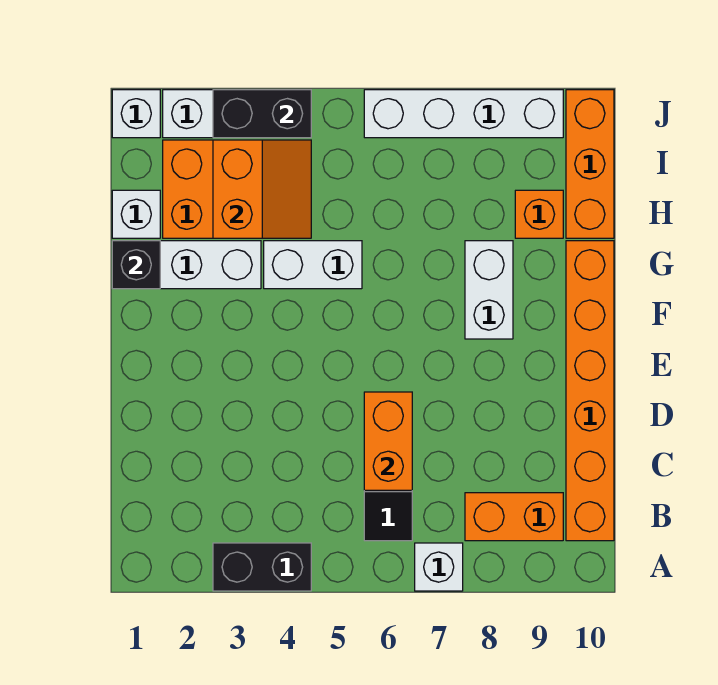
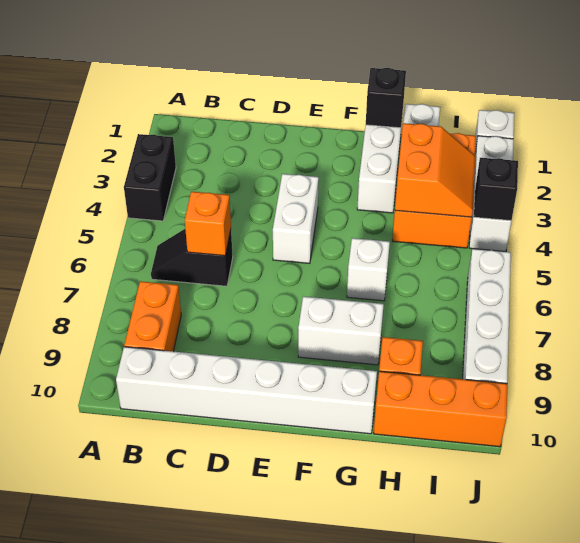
white 1x1 brick [415,543,463,591] -> white 1x1 brick moved to [347,238,390,301]
orange 1x6 brick [566,241,614,541] -> white 1x6 brick [116,347,377,434]
orange 1x2 brick [364,392,412,490] -> orange 1x1 brick [185,192,231,256]
white 1x2 brick [264,241,362,289] -> white 1x2 brick moved to [273,174,319,263]
orange 2x2 slope [213,140,311,238] -> orange 2x2 slope turned to [395,123,475,217]
black 1x2 brick [213,90,311,138] -> black 1x1 brick [474,158,518,221]

